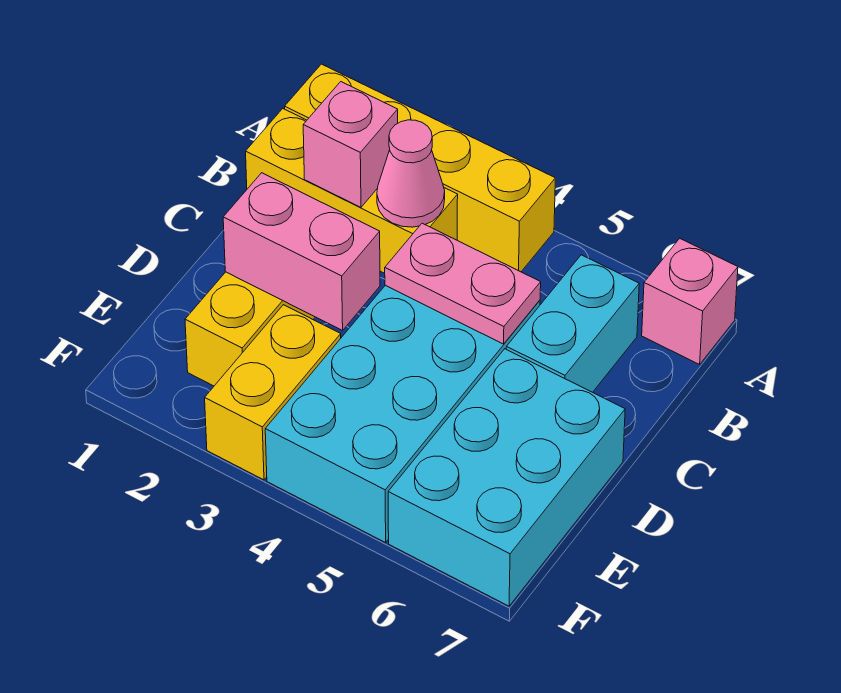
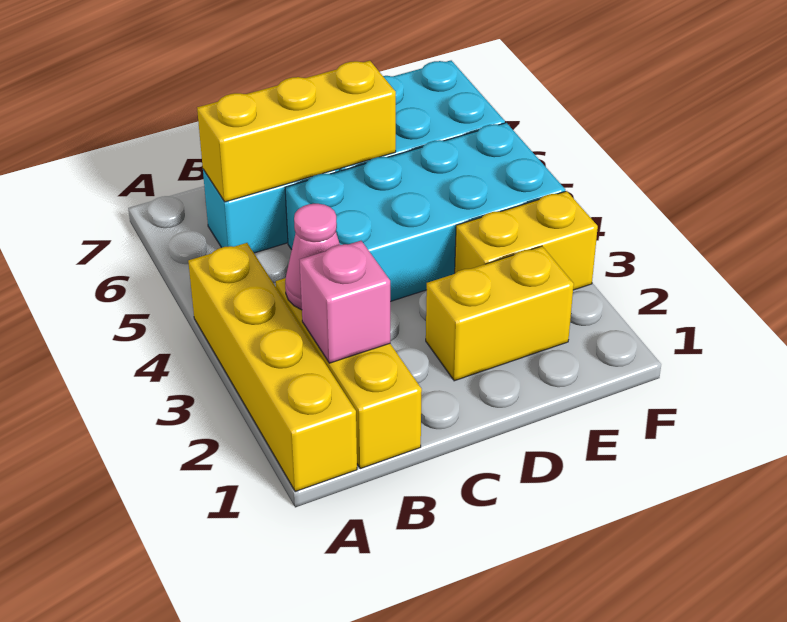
pink 1x1 brick [642,238,738,364] -> none
none -> yellow 1x3 brick [197,61,396,202]
pink 1x2 plate [385,223,541,344] -> none
pink 1x2 brick [223,173,380,331] -> none

